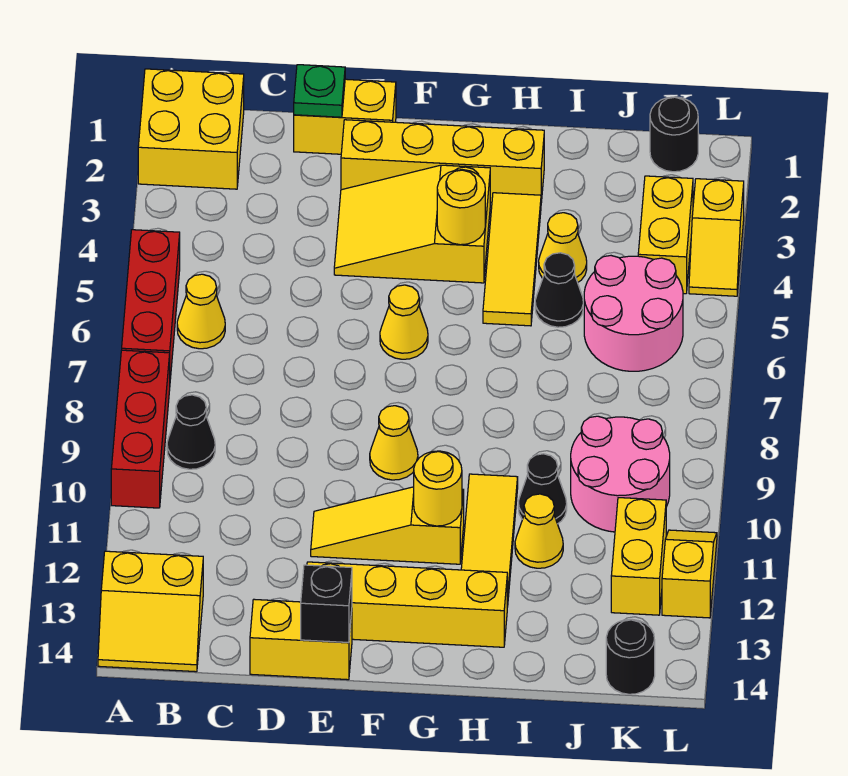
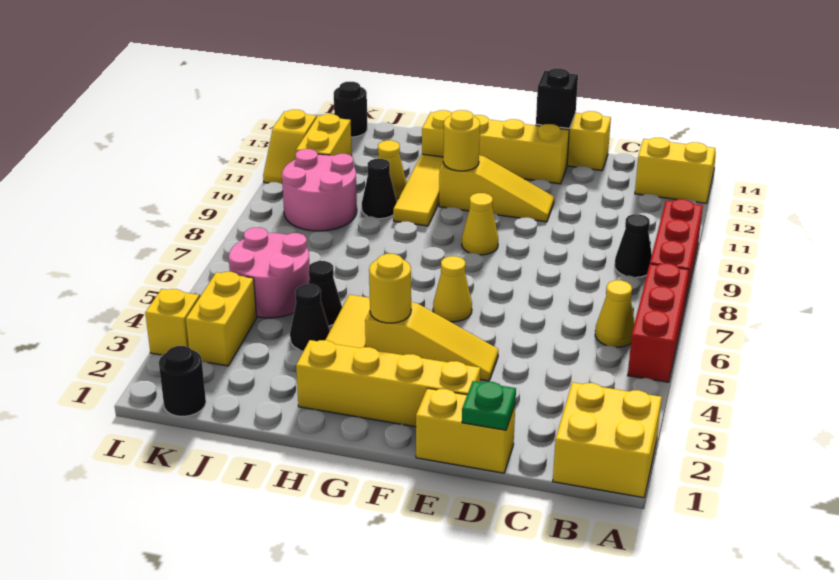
yellow 2x3 slope [334,165,490,283] -> yellow 1x3 slope [365,302,498,381]
yellow 1x1 cone [539,213,587,282] -> black 1x1 cone [290,284,330,351]

